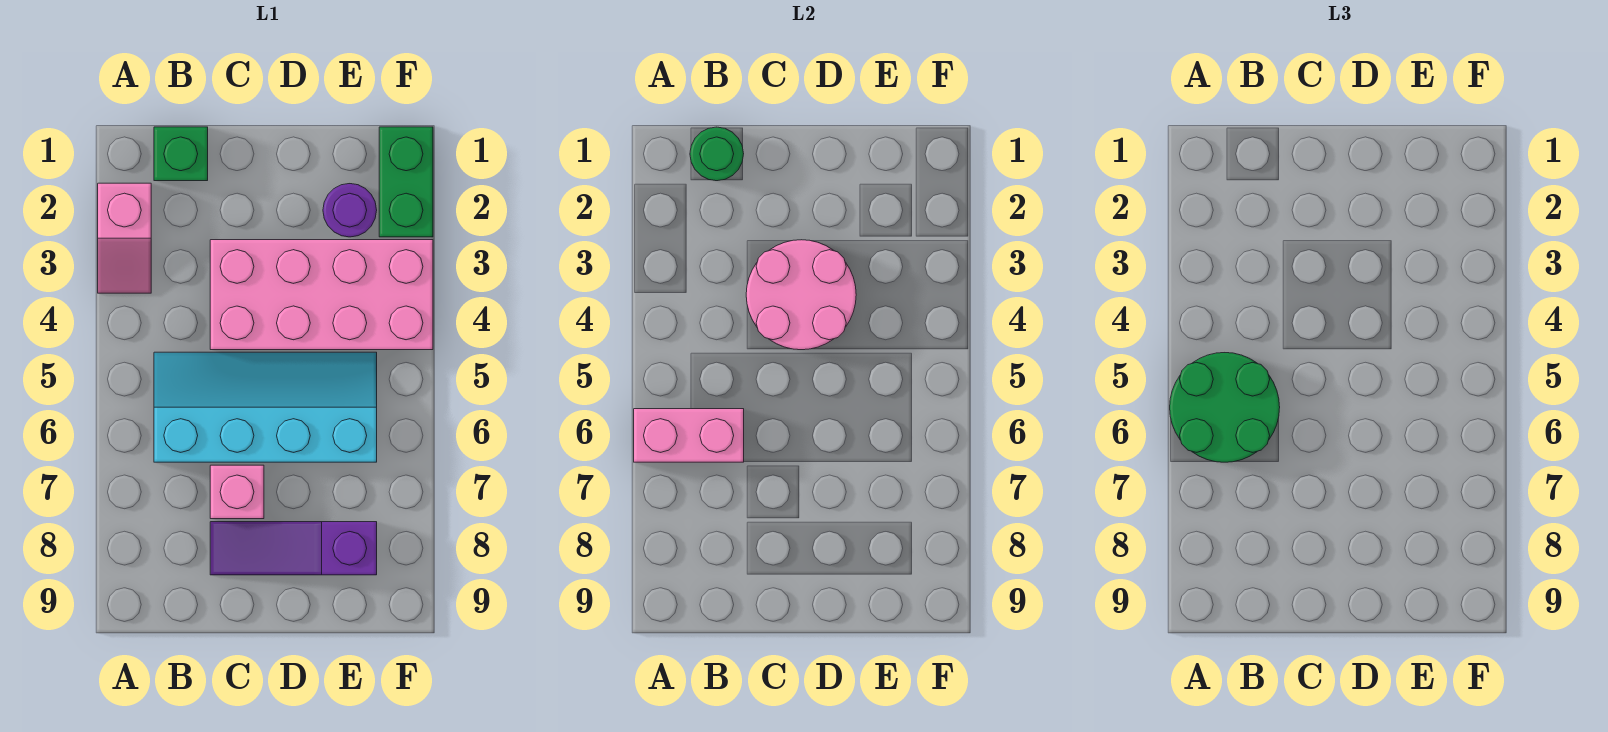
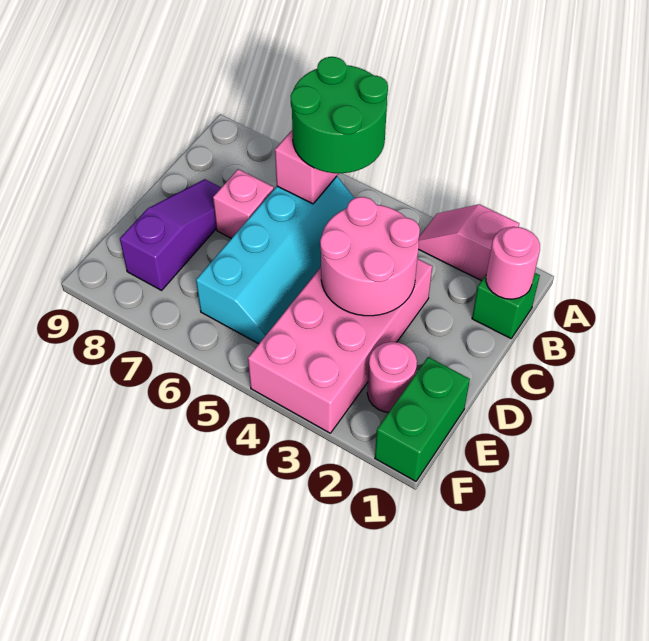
green 1x1 round brick [690,127,744,181] -> pink 1x1 round brick [486,227,540,299]
purple 1x1 round brick [323,184,377,237] -> pink 1x1 round brick [367,342,417,412]
green 1x2 brick [379,127,433,237] -> green 1x2 brick turned to [375,357,470,481]

